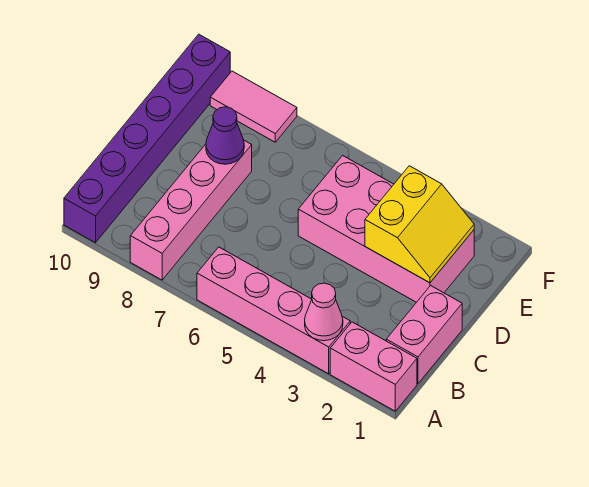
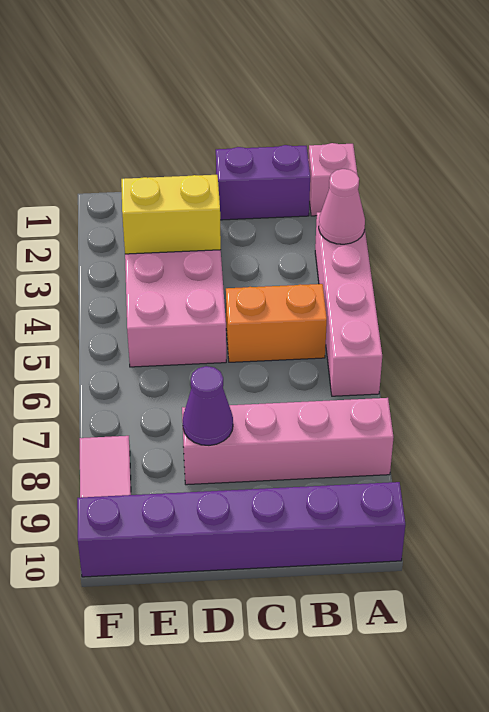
pink 1x2 brick [330,322,417,411] -> pink 1x1 brick [308,143,357,216]
pink 1x2 brick [386,286,462,384] -> purple 1x2 brick [216,145,310,220]
none -> orange 1x2 brick [226,284,327,362]

